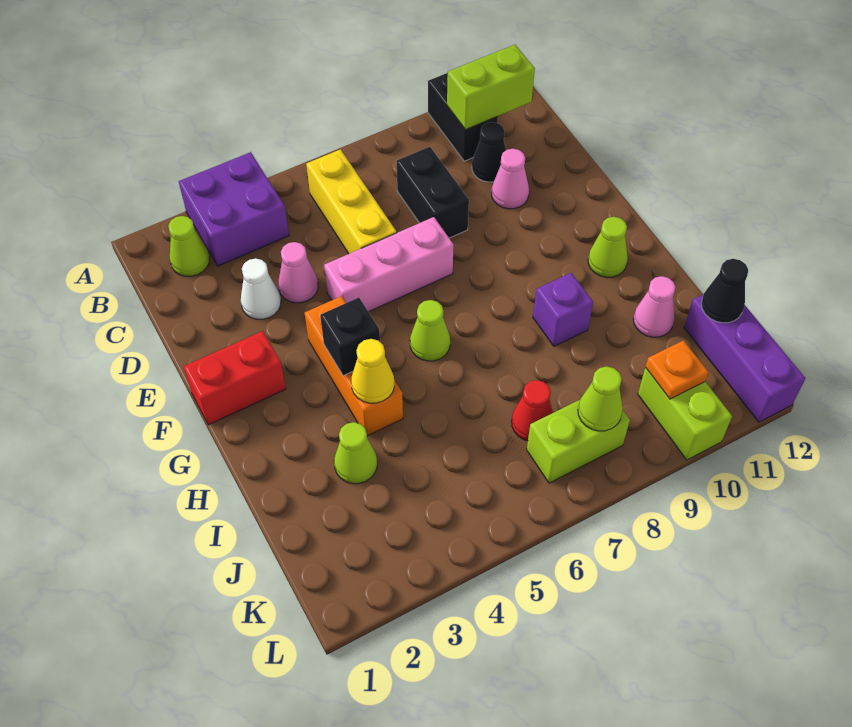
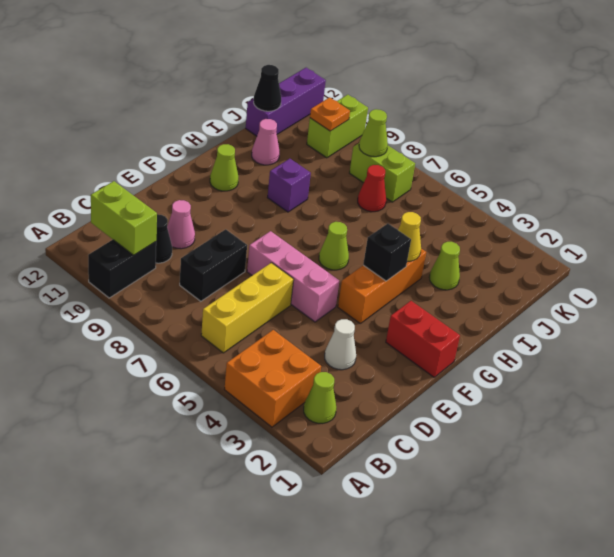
purple 2x2 brick [179,152,289,266] -> orange 2x2 brick [225,330,321,427]
pink 1x1 cone [278,242,318,303] -> none

